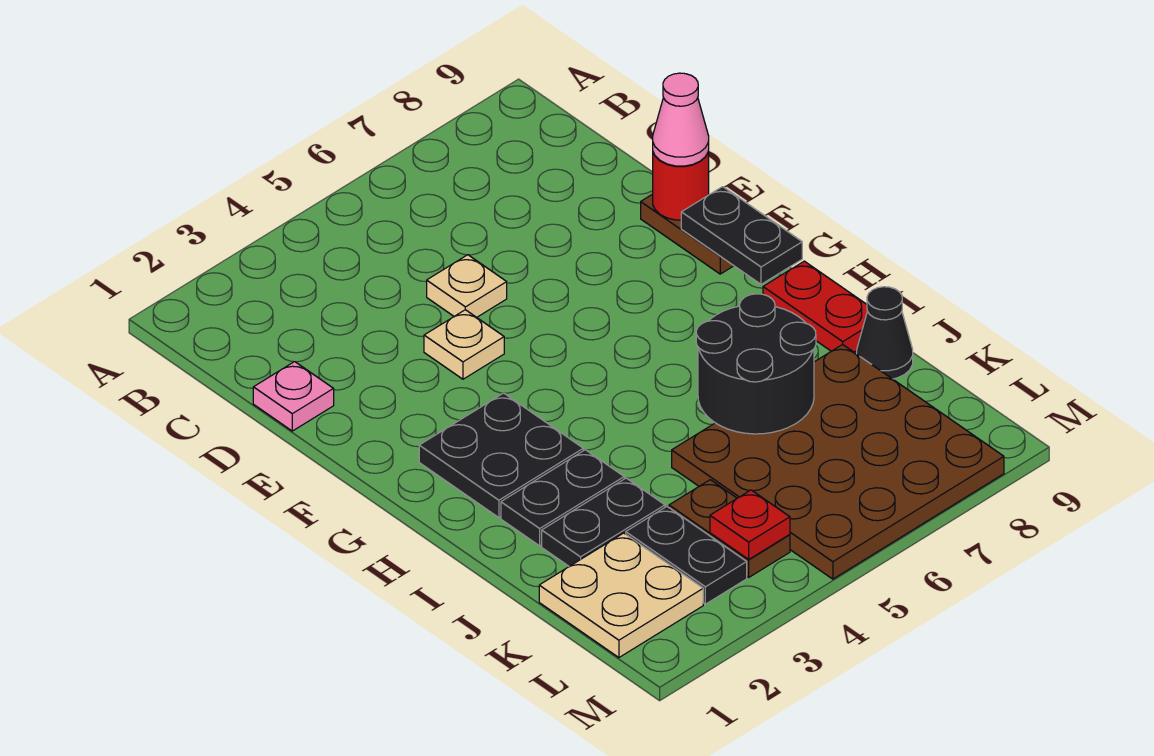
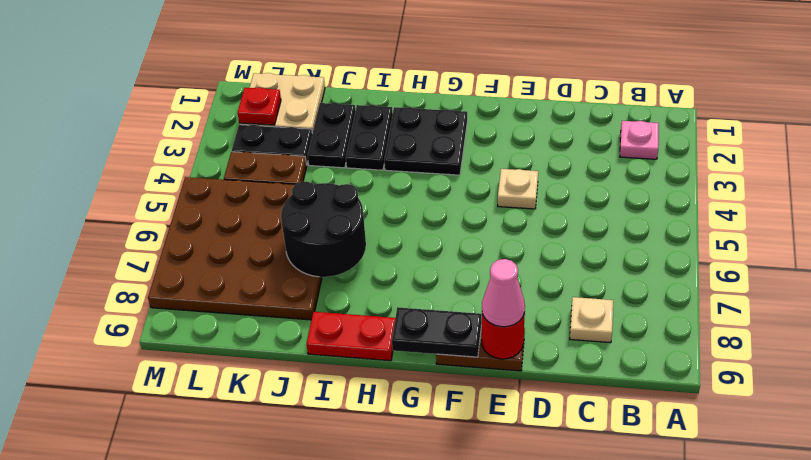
pink 1x1 plate [253,362,334,431] -> pink 1x1 plate moved to [620,121,659,159]
tan 1x1 plate [427,255,507,317] -> tan 1x1 plate moved to [570,297,613,343]
black 1x1 cone [857,287,913,379] -> none
red 1x1 plate [710,490,790,559] -> red 1x1 plate moved to [237,87,281,125]

